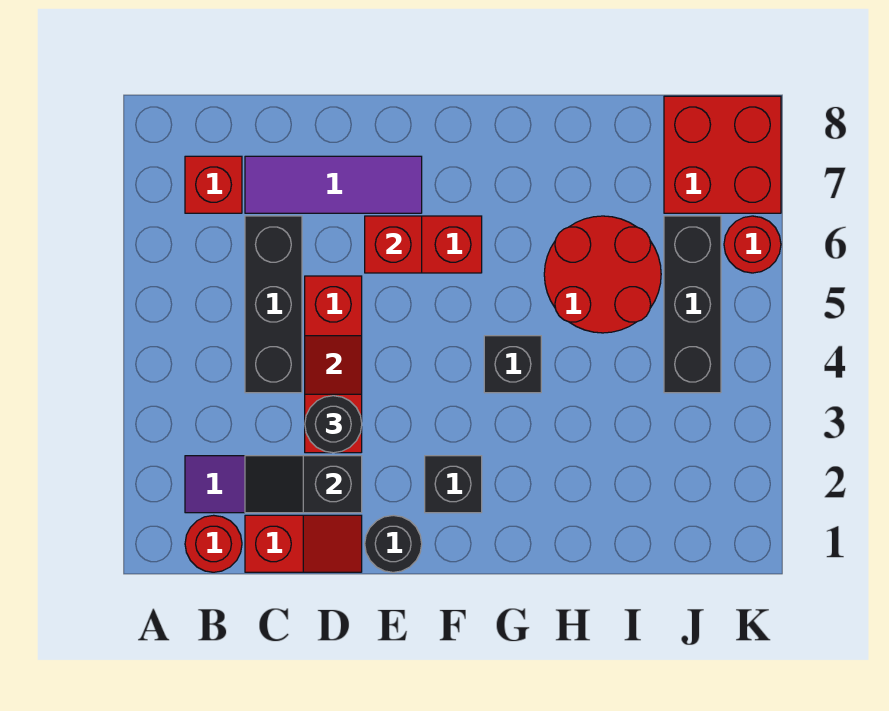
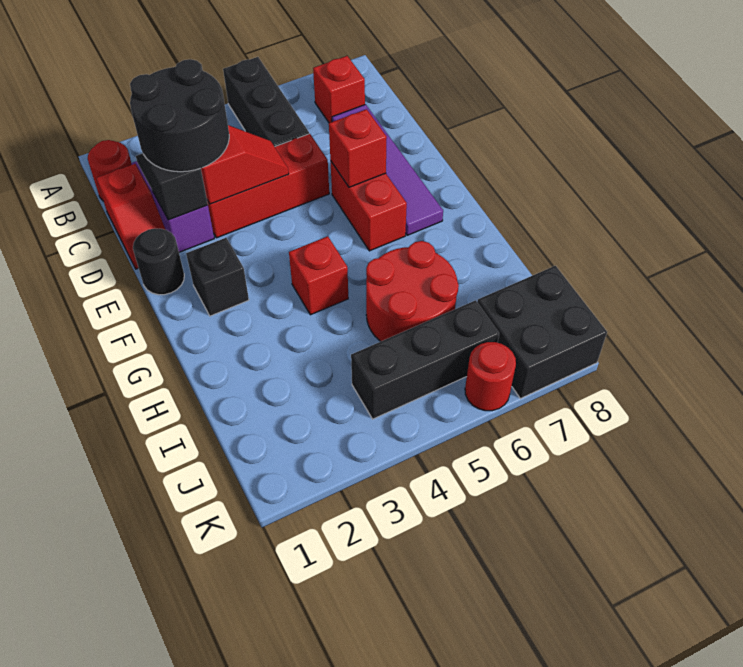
black 1x3 brick [245,216,302,393] -> black 1x3 brick turned to [223,57,309,147]
purple 1x3 tile [245,156,422,213] -> purple 1x4 tile [332,104,443,235]
black 1x1 round brick [305,396,362,453] -> black 2x2 round brick [130,59,229,172]
black 1x1 brick [484,336,541,393] -> red 1x1 brick [289,236,348,315]
red 2x2 brick [664,96,781,213] -> black 2x2 brick [477,266,607,399]

